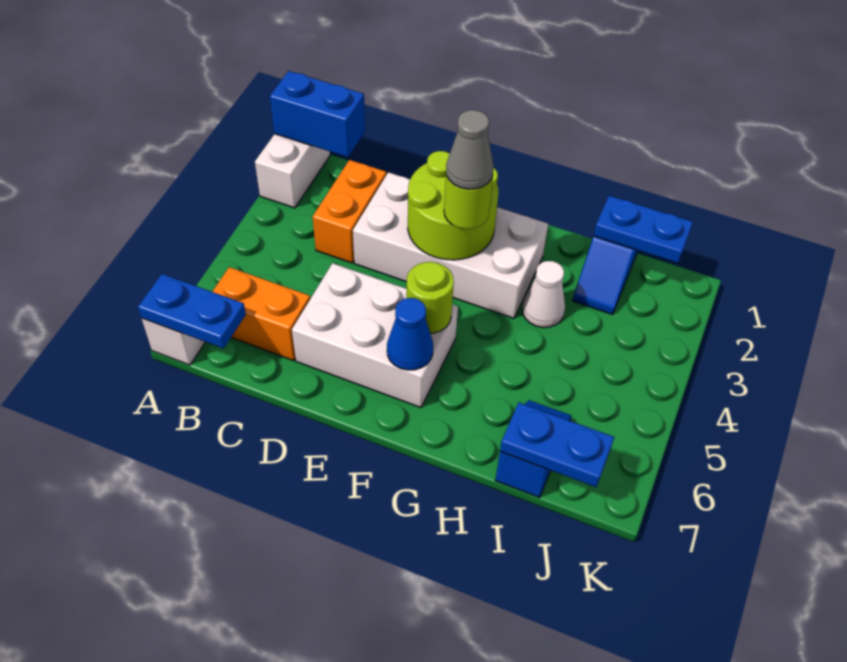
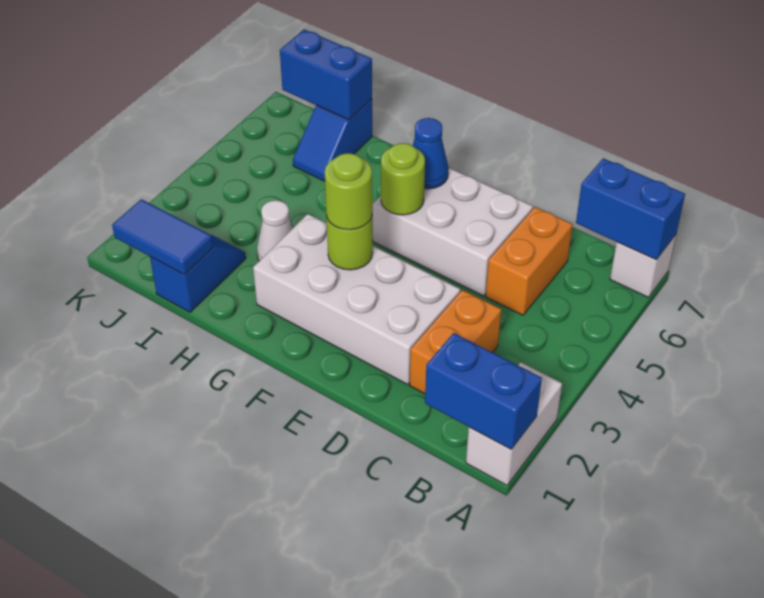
blue 1x2 plate [138,274,246,348] -> blue 1x2 brick [576,158,685,260]
orange 1x2 brick [212,267,310,361] -> orange 1x2 brick turned to [486,207,573,315]
lime 2x2 round brick [408,151,499,260] -> lime 1x1 round brick [326,215,373,270]
grey 1x1 cone [446,110,494,189] -> none
blue 1x2 plate [594,196,693,263] -> blue 1x2 tile [112,199,213,275]
blue 1x2 plate [500,403,614,487] -> blue 1x2 brick [280,29,372,120]

